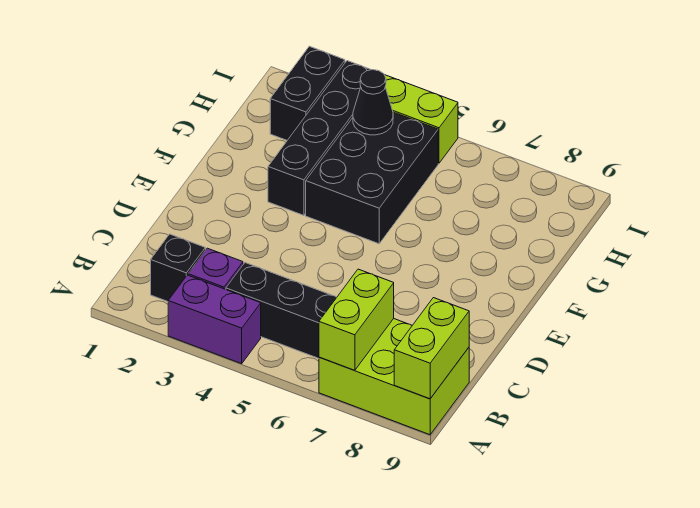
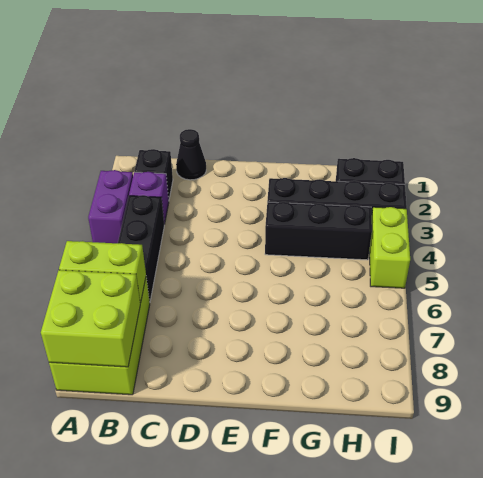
lime 1x2 brick [394,298,469,399] -> lime 2x2 brick [41,270,140,367]
black 2x3 brick [306,112,438,244] -> black 1x3 brick [265,202,372,260]
black 1x1 cone [353,70,393,135] -> black 1x1 cone moved to [176,129,206,180]

